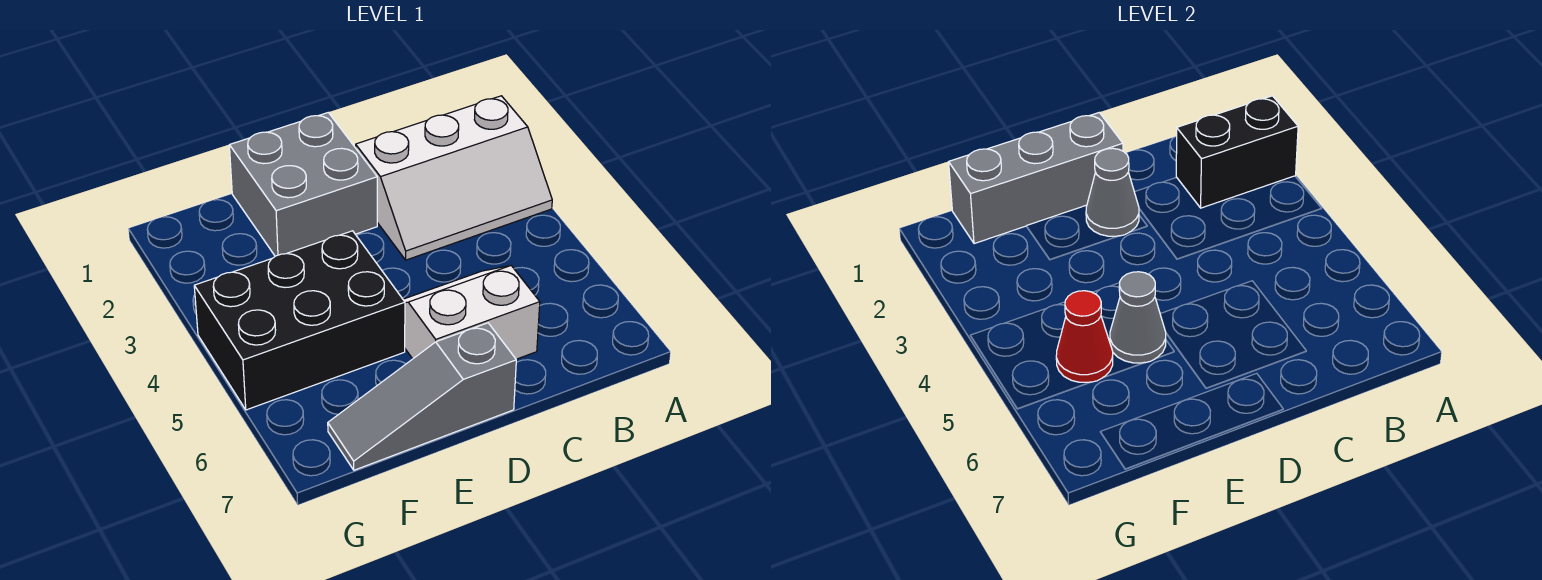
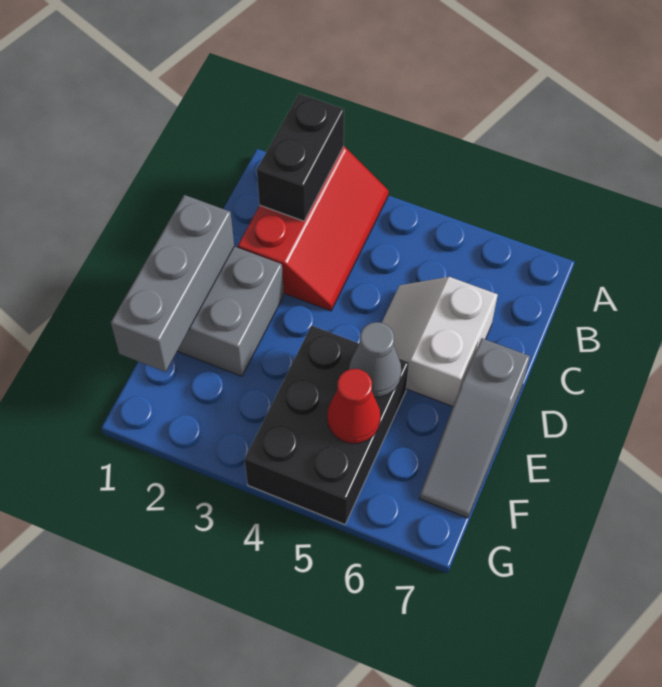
white 2x3 slope [356,96,552,260] -> red 2x3 slope [238,146,388,311]
grey 1x1 cone [1086,148,1139,236] -> none

